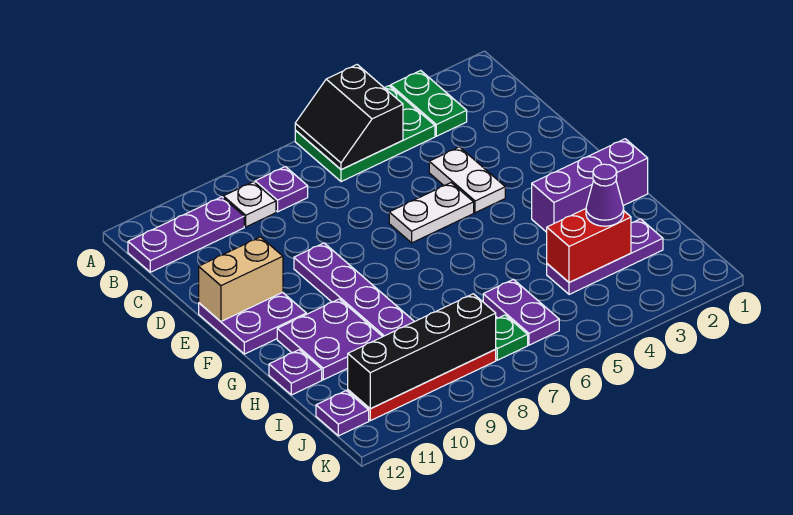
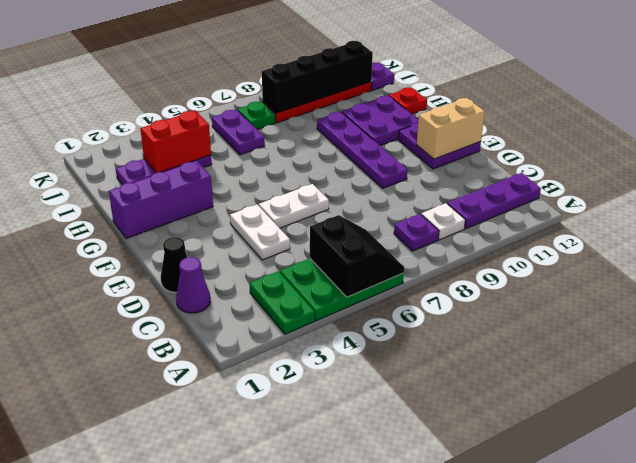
none -> black 1x1 cone [161,237,187,292]
purple 1x1 plate [269,350,322,395] -> red 1x1 plate [389,88,427,114]
purple 1x1 cone [586,164,624,226] -> purple 1x1 cone moved to [176,257,210,313]

